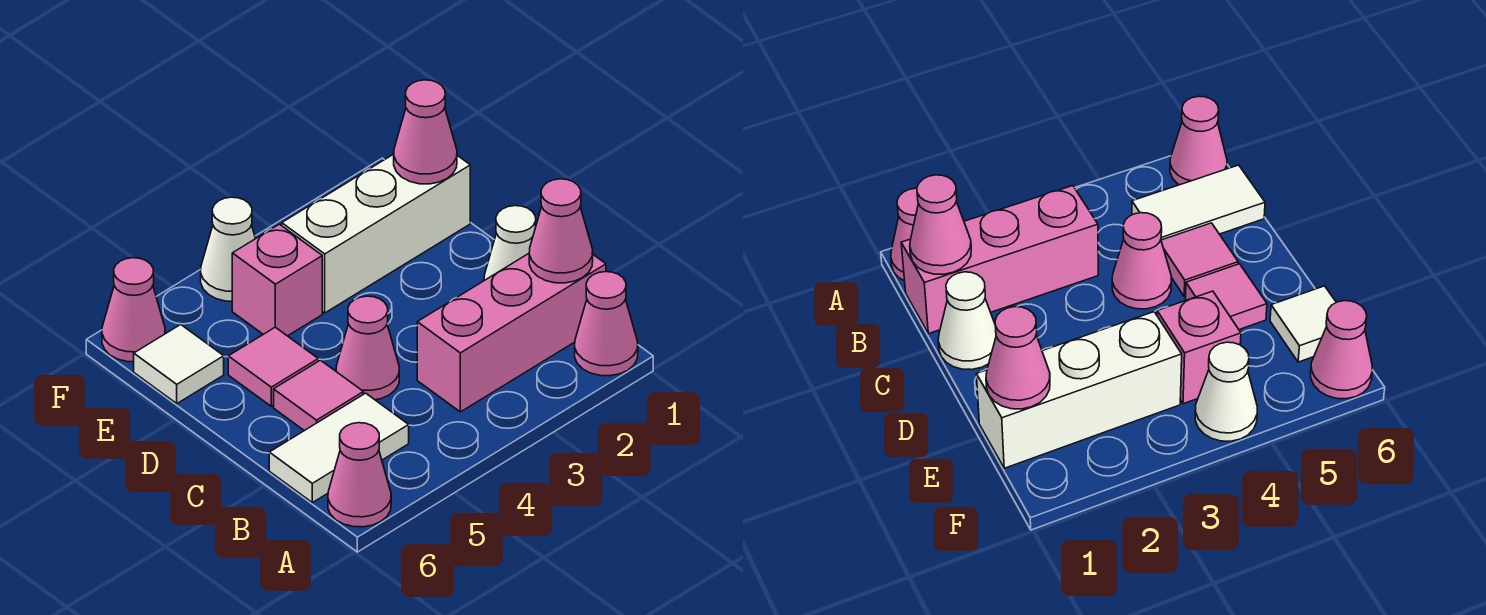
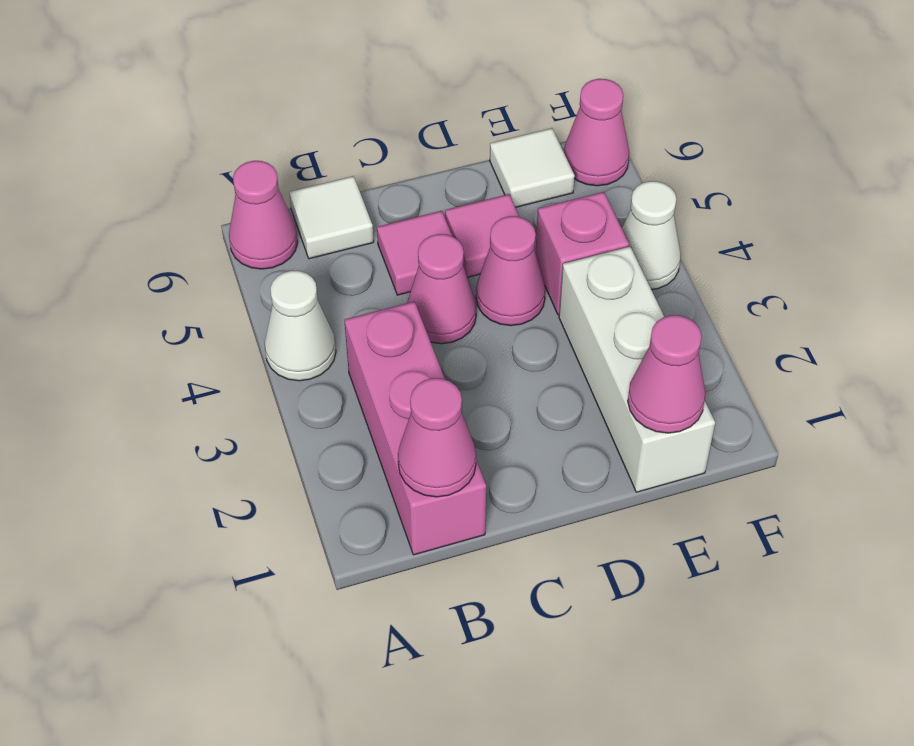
pink 1x1 cone [575,272,638,376] -> pink 1x1 cone moved to [476,216,545,326]
white 1x2 tile [269,393,409,503] -> white 1x1 tile [289,176,374,259]
white 1x1 cone [484,206,536,280] -> white 1x1 cone moved to [265,271,336,381]

